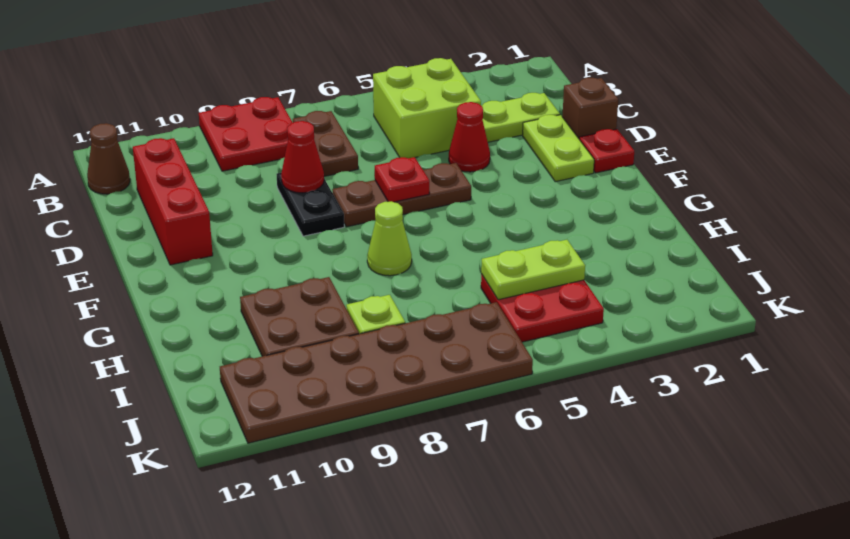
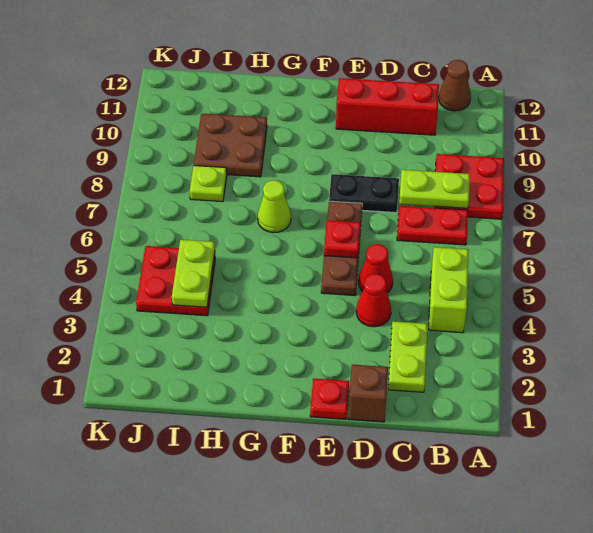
lime 2x2 brick [373,58,481,158] -> lime 1x2 brick [429,247,469,333]
brown 1x2 plate [293,111,358,176] -> red 1x2 plate [397,206,468,245]
lime 1x2 plate [523,115,594,182] -> lime 1x2 plate moved to [399,170,470,208]
red 1x1 cone [281,121,324,193] -> red 1x1 cone moved to [358,244,393,293]
brown 2x6 plate [220,302,533,443] -> none

